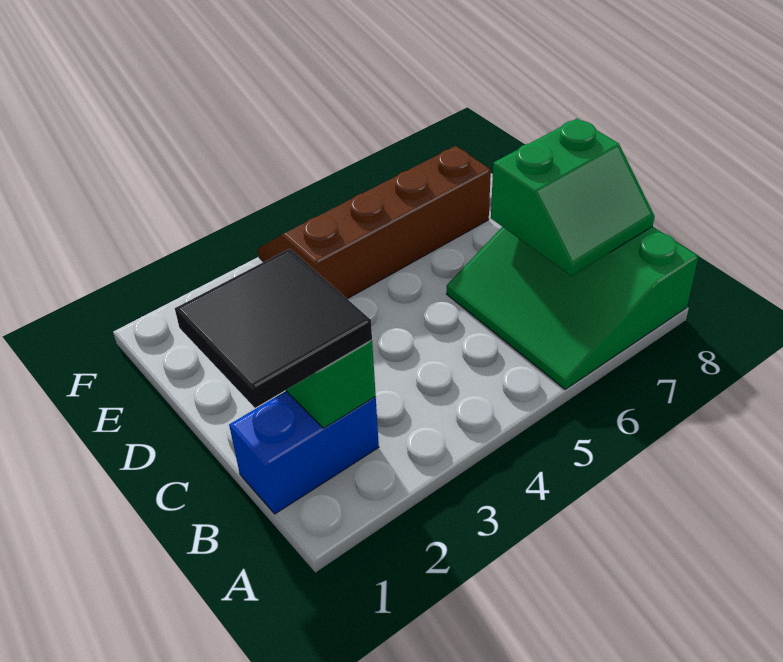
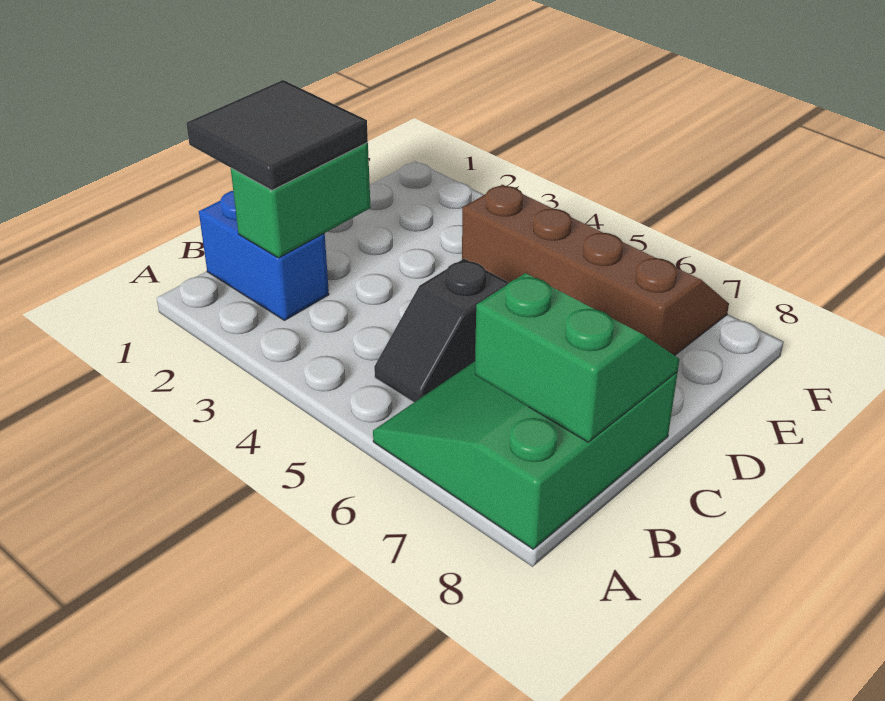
none -> black 1x2 slope [374,259,509,402]
green 2x2 slope [491,118,655,276] -> green 2x2 slope turned to [475,273,680,442]

